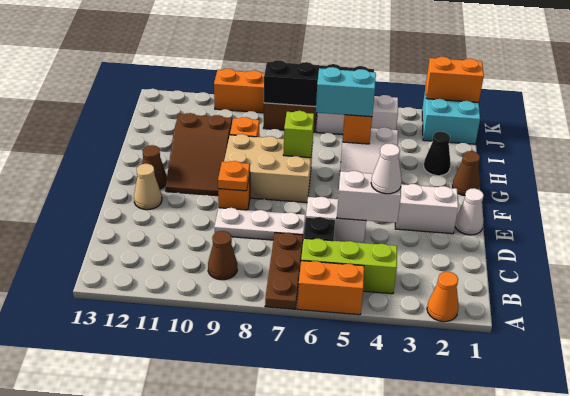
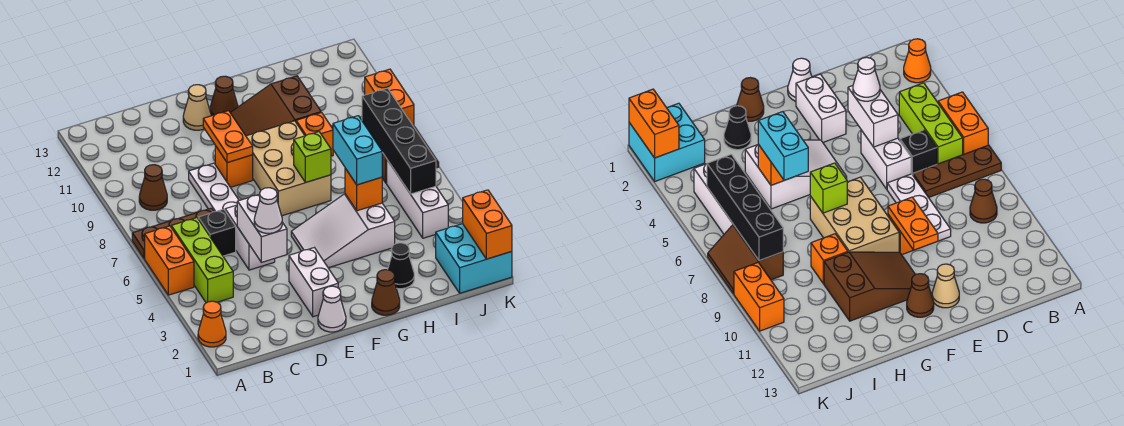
orange 1x1 plate [218,161,250,191] -> orange 1x2 plate [203,111,253,163]

